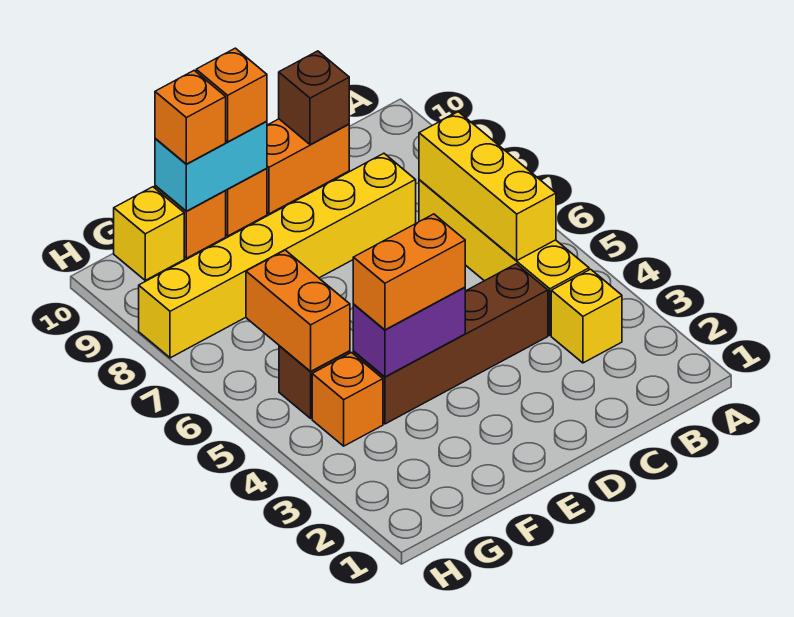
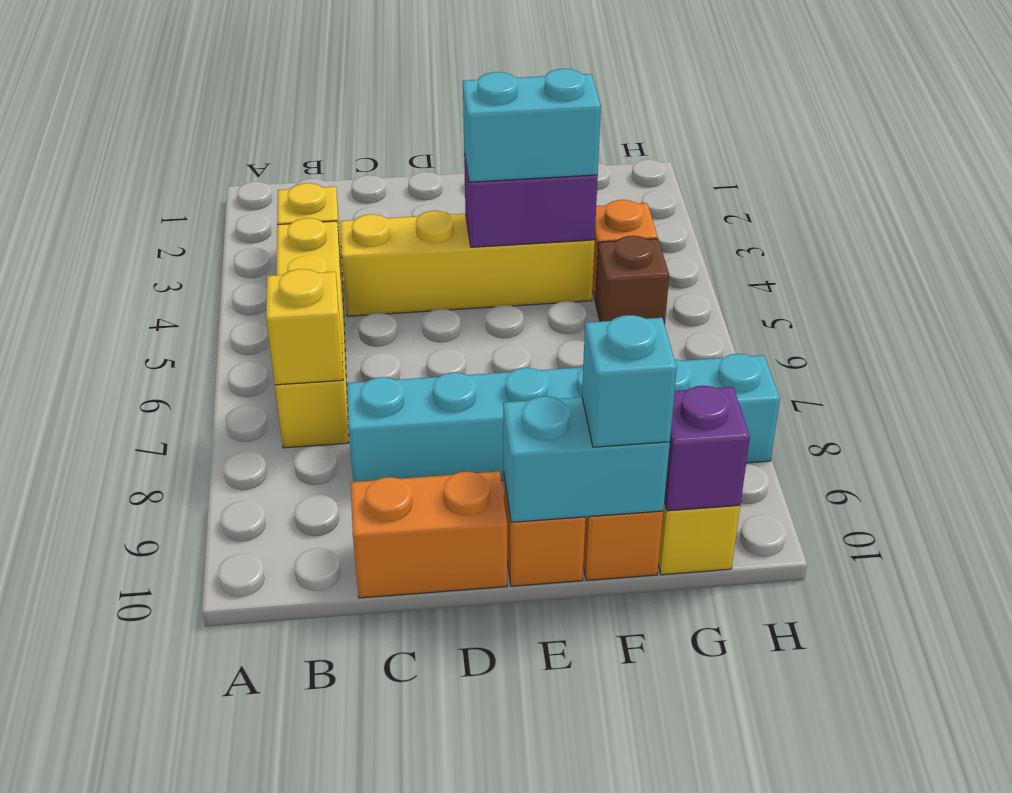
yellow 1x3 brick [419,112,556,261] -> yellow 1x1 brick [266,269,343,385]
brown 1x4 brick [353,264,548,424] -> yellow 1x4 brick [340,211,595,316]
yellow 1x6 brick [139,153,416,358] -> cyan 1x6 brick [347,354,780,482]
brown 1x1 brick [279,51,349,145] -> none
orange 1x2 brick [353,214,465,330] -> cyan 1x2 brick [463,69,601,182]
orange 1x1 brick [196,48,267,142] -> none
orange 1x1 brick [155,71,226,164] -> cyan 1x1 brick [582,315,677,447]
orange 1x2 brick [246,250,350,372] -> none
none -> purple 1x1 brick [664,386,750,511]

